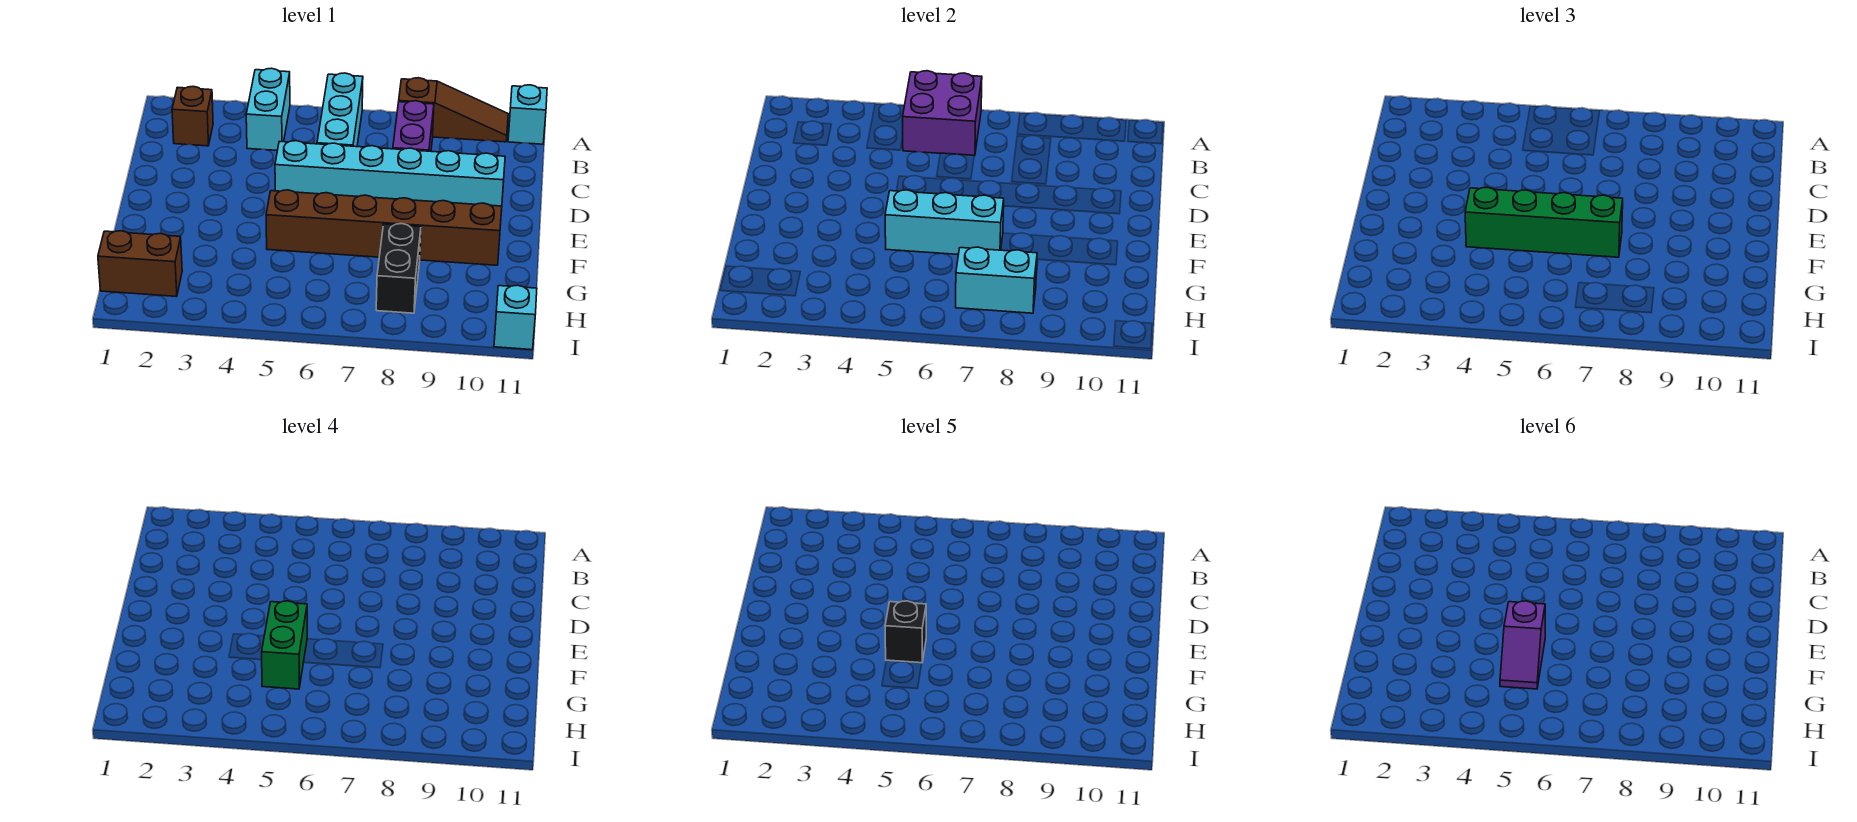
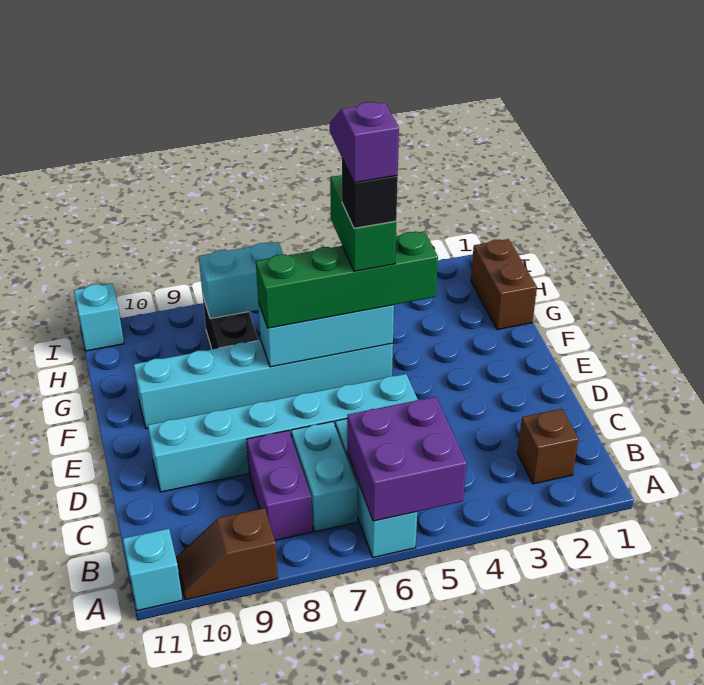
cyan 1x2 brick [246,68,290,151] -> cyan 1x2 brick moved to [291,422,357,532]
brown 1x3 slope [399,78,508,142] -> brown 1x2 slope [176,508,278,600]
brown 1x6 brick [266,190,502,265] -> cyan 1x6 brick [134,340,393,428]
brown 1x2 brick [98,231,182,297] -> brown 1x2 brick turned to [471,239,537,330]

